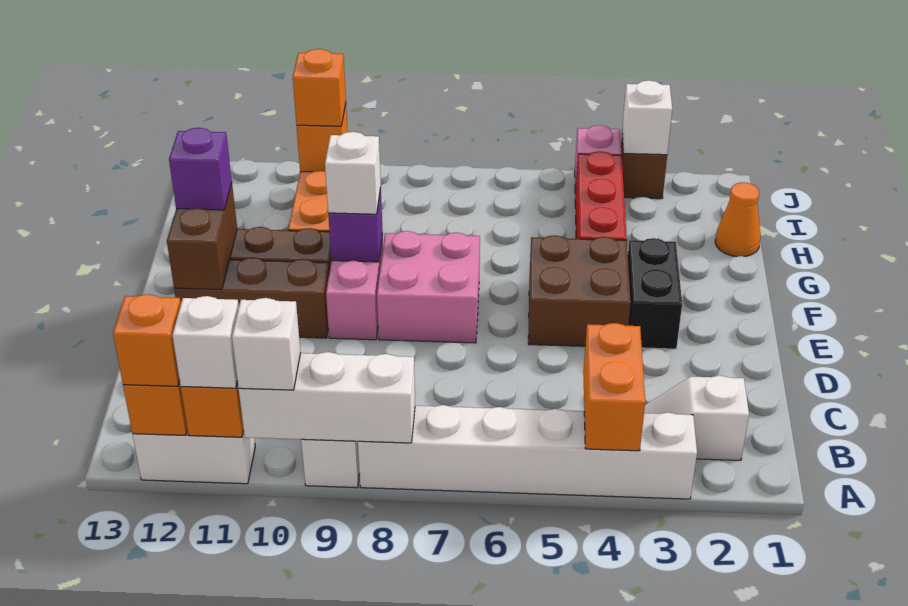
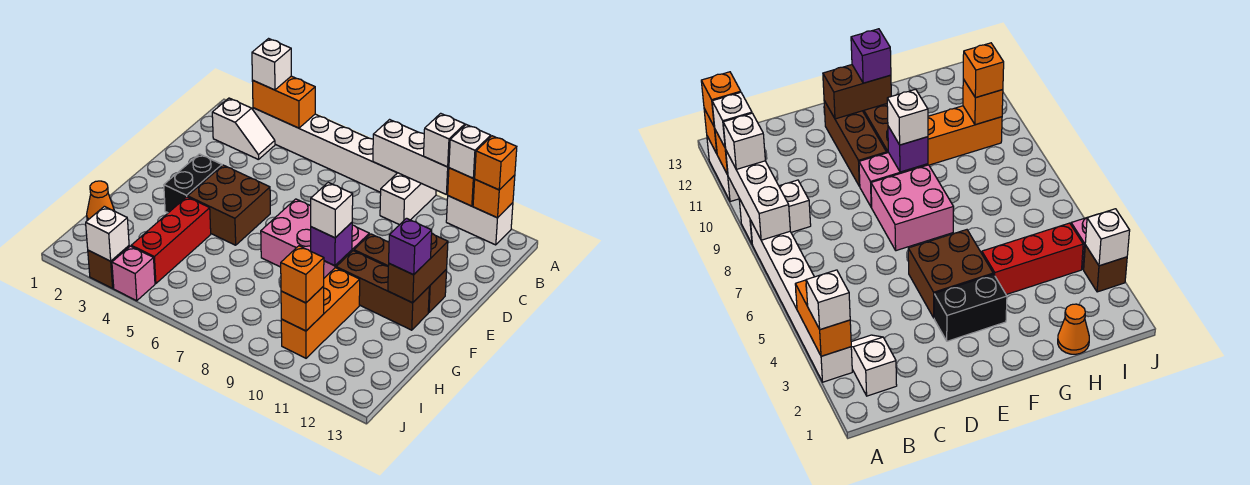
none -> white 1x1 brick [252,39,291,90]
orange 1x2 brick [583,323,645,451] -> orange 1x2 brick turned to [252,76,315,128]

